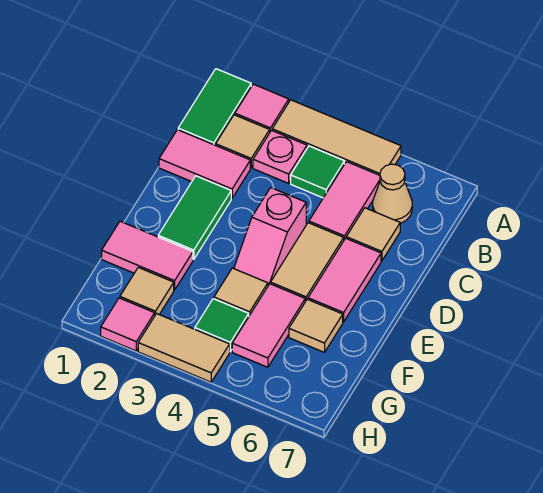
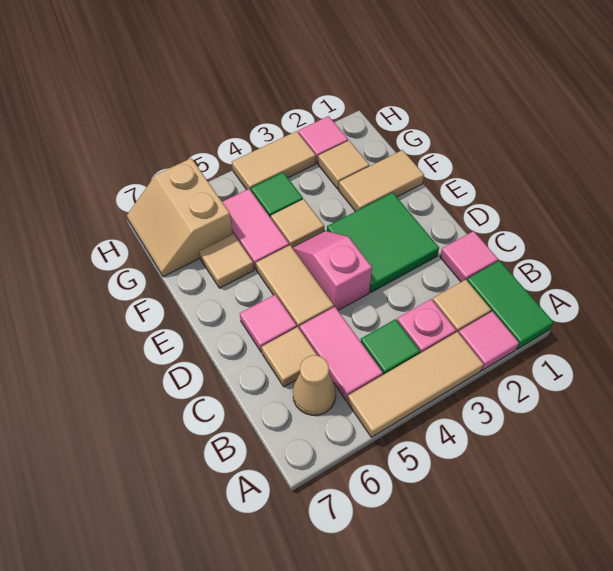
pink 1x2 tile [159,130,250,198] -> pink 1x1 tile [440,231,498,282]
green 1x2 tile [158,176,231,259] -> green 2x2 tile [327,193,439,292]
pink 1x2 tile [308,238,381,322] -> pink 1x1 tile [240,295,297,352]
pink 1x2 tile [102,221,193,290] -> tan 1x2 tile [339,150,424,211]
none -> tan 2x2 slope [127,158,233,277]

